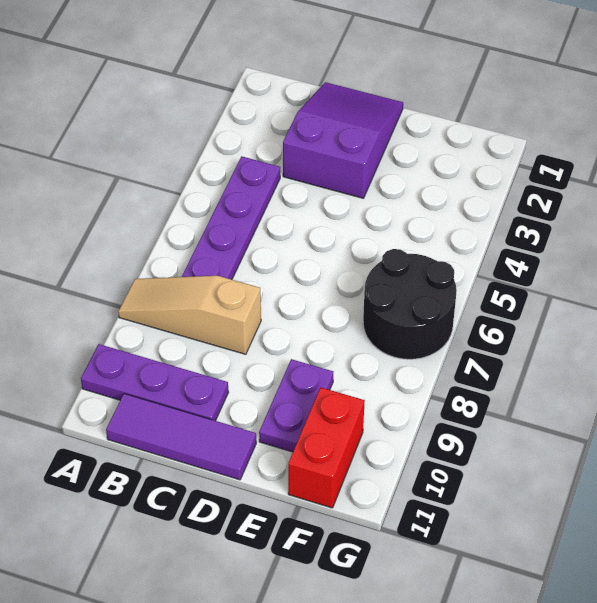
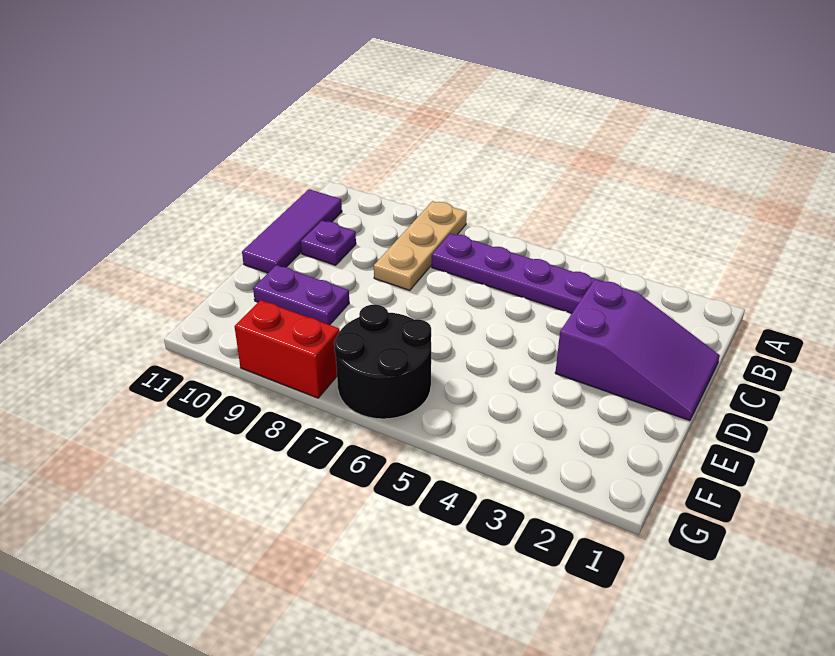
tan 1x3 slope [118,276,261,354] -> tan 1x3 plate [374,201,467,290]
purple 1x3 plate [81,344,229,421] -> purple 1x1 plate [301,221,356,265]
red 1x2 brick [288,388,365,508] -> red 1x2 brick moved to [235,300,340,398]

